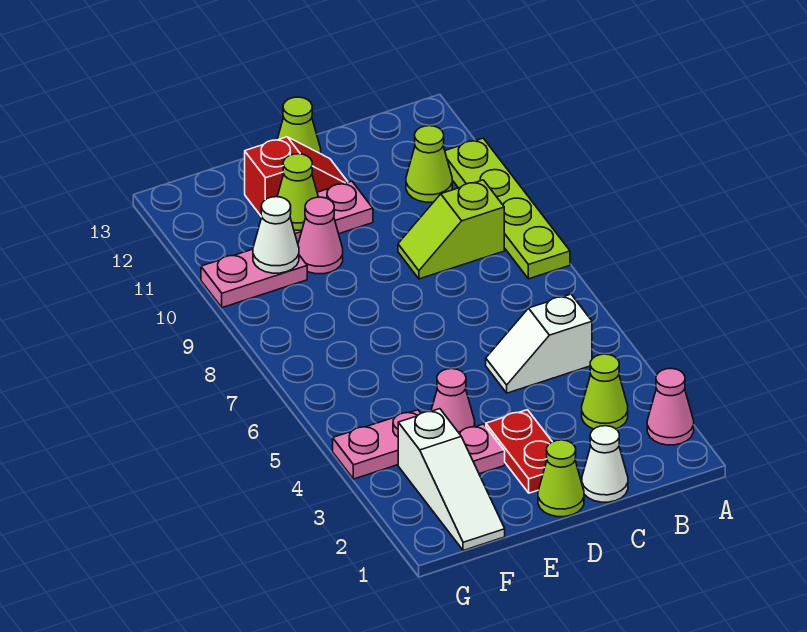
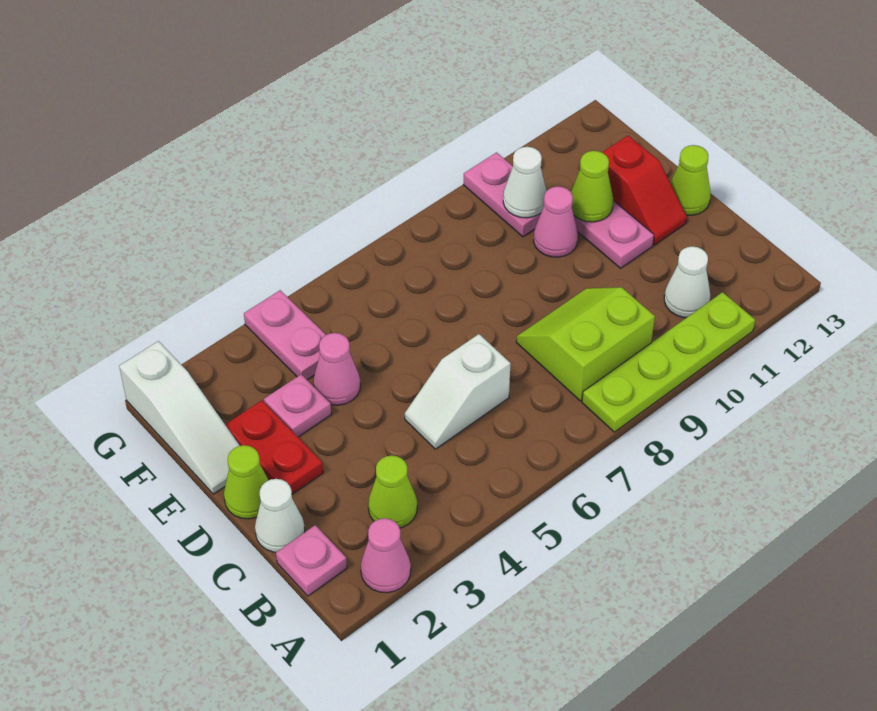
none -> pink 1x1 plate [276,525,347,596]
white 1x2 slope [486,294,592,393] -> white 1x2 slope turned to [405,334,511,449]
lime 1x2 slope [398,180,504,279] -> lime 2x2 slope [516,287,655,401]
lime 1x1 cone [406,126,452,202] -> white 1x1 cone [664,246,710,318]
red 1x2 plate [486,410,552,493] -> red 1x2 plate turned to [225,400,323,494]
white 1x3 slope [398,409,505,550] -> white 1x3 slope turned to [119,341,240,494]

